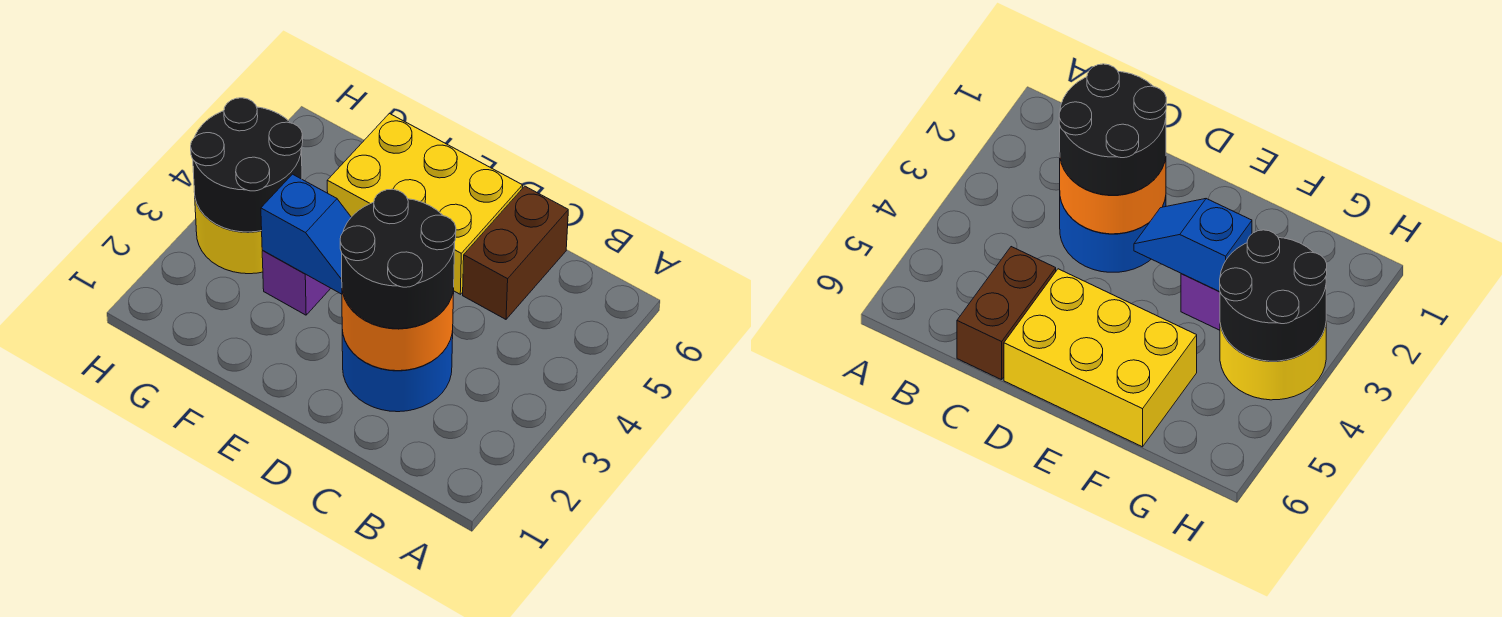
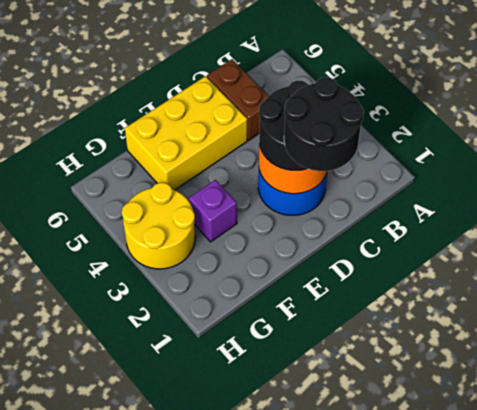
blue 1x2 slope [261,174,351,294] -> none
black 2x2 round brick [191,98,303,232] -> black 2x2 round brick moved to [284,77,364,171]

